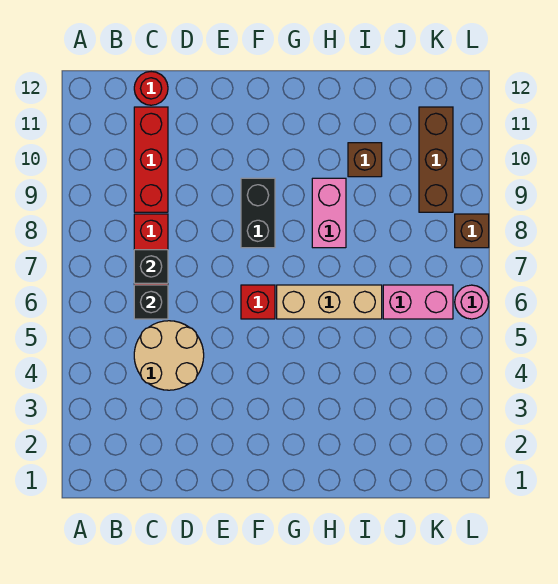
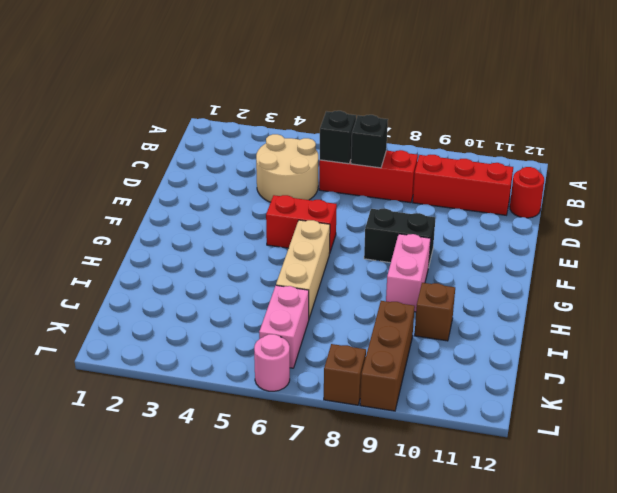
red 1x1 brick [241,285,275,319] -> red 1x2 brick [266,195,337,254]
pink 1x2 brick [312,178,346,248] -> pink 1x2 brick turned to [386,234,431,312]
brown 1x3 brick [419,107,453,212] -> brown 1x3 brick turned to [360,301,415,411]

